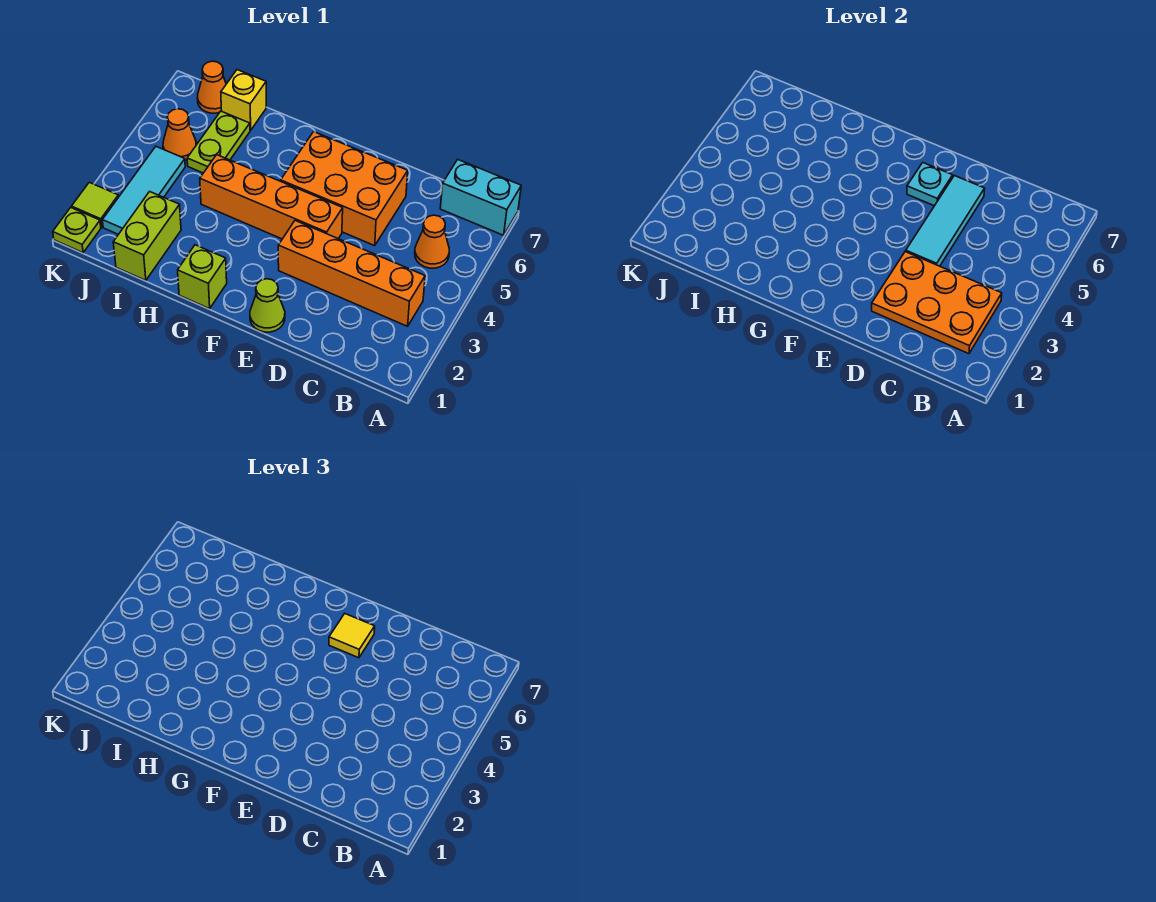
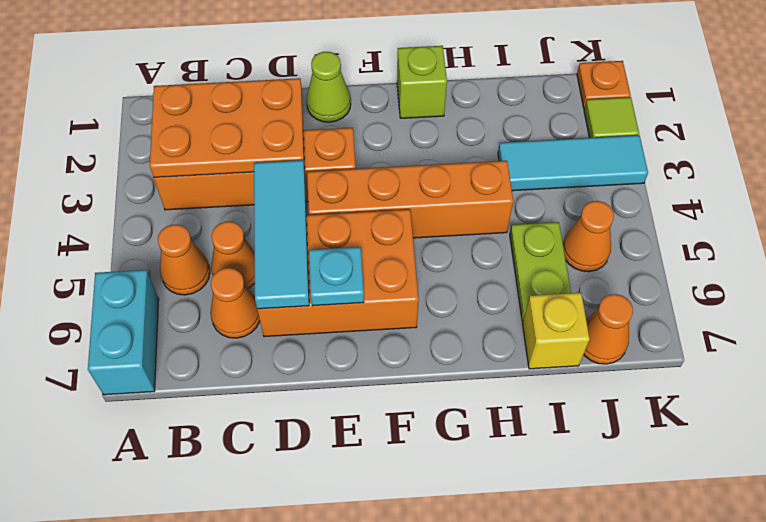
cyan 1x2 brick [440,159,521,235] -> cyan 1x2 brick turned to [88,270,159,395]
none -> orange 1x1 cone [211,222,255,288]
none -> orange 1x1 cone [210,268,260,338]
yellow 1x1 tile [329,614,375,658] -> none
lime 1x2 brick [113,192,181,280] -> none
cyan 1x3 tile [102,147,185,234] -> cyan 1x3 tile turned to [498,135,648,191]
lime 1x1 plate [53,208,101,253] -> orange 1x1 plate [577,61,631,109]

